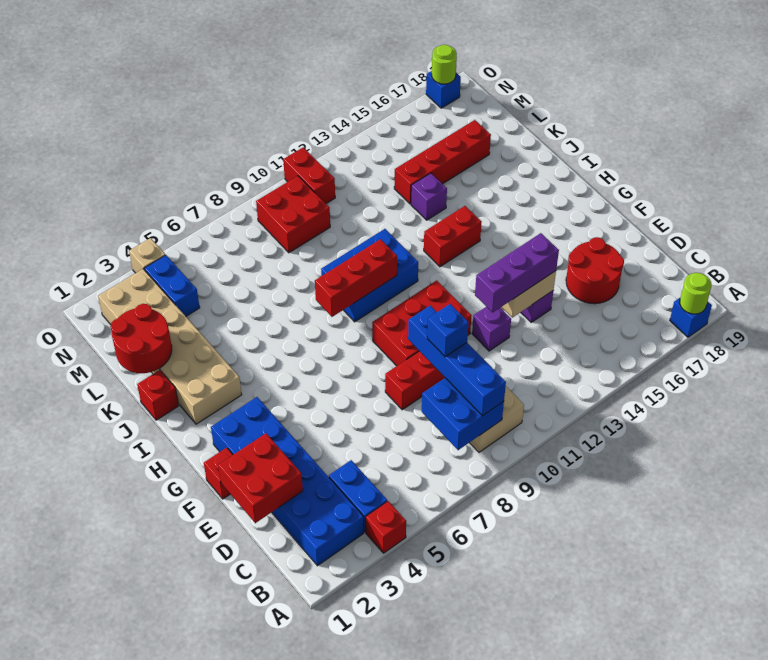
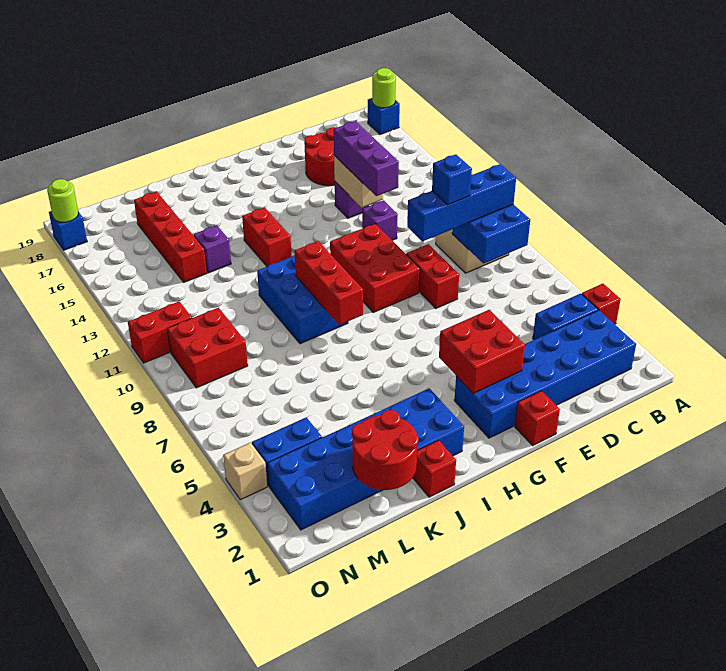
red 2x2 brick [218,434,303,523] -> red 2x2 brick moved to [439,310,525,393]
tan 2x6 brick [98,269,242,424] -> blue 2x6 brick [268,388,464,530]

